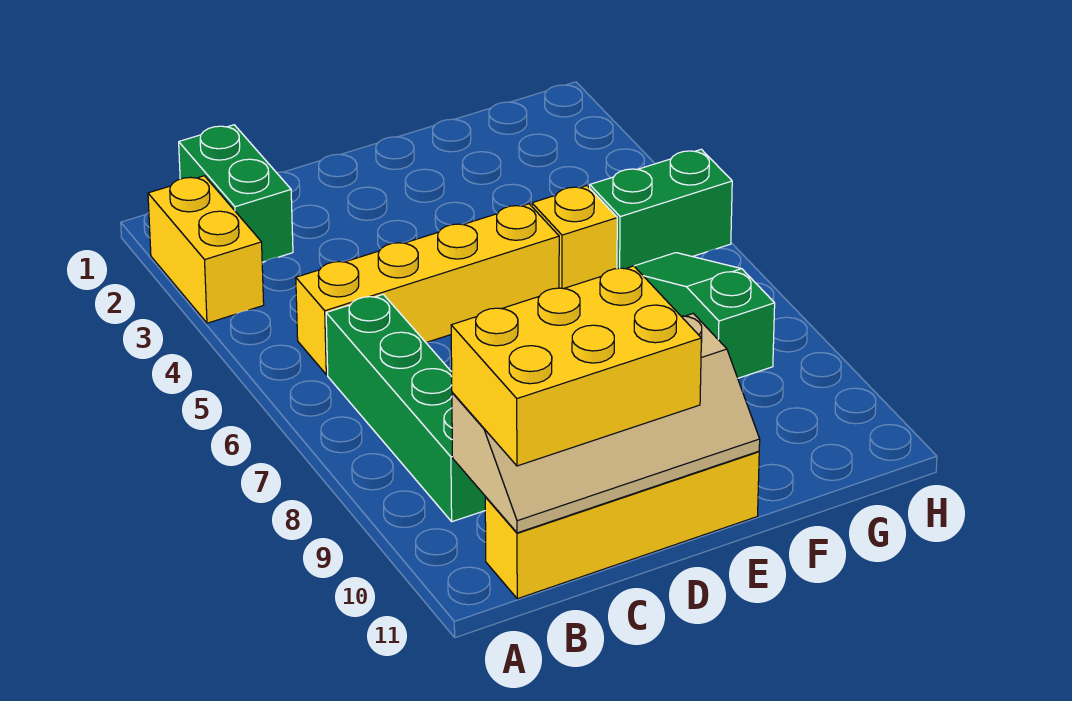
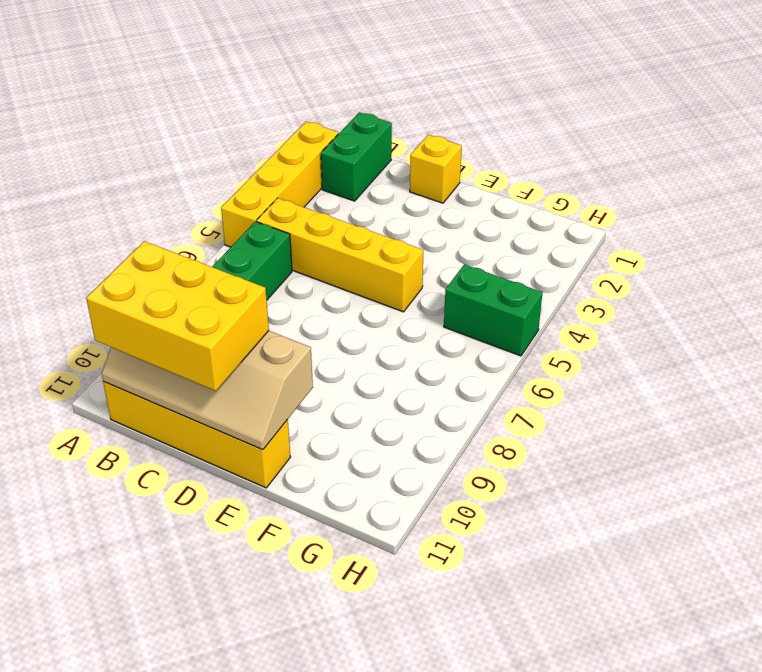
yellow 1x2 brick [148,176,264,323] -> yellow 1x4 brick [221,121,338,247]
yellow 1x1 brick [532,186,617,289] -> yellow 1x1 brick moved to [410,135,462,203]
green 1x3 slope [634,253,775,378] -> none

